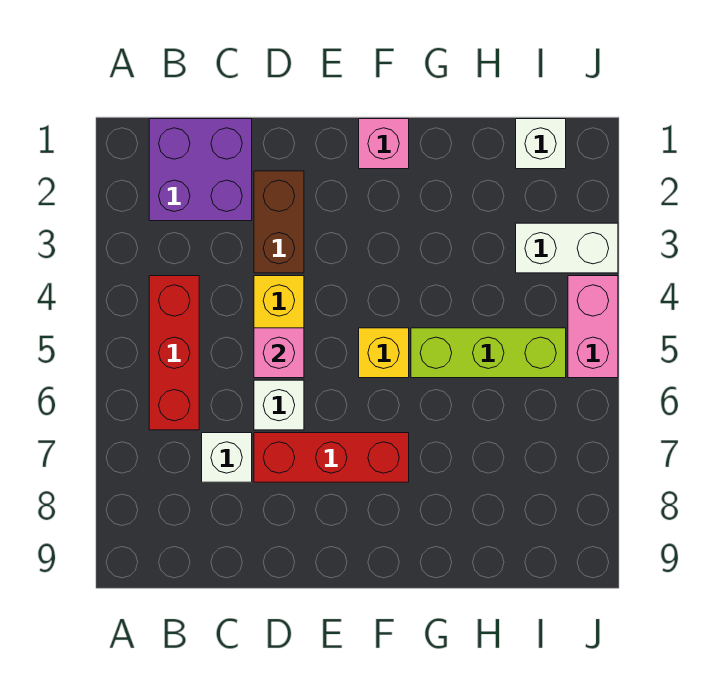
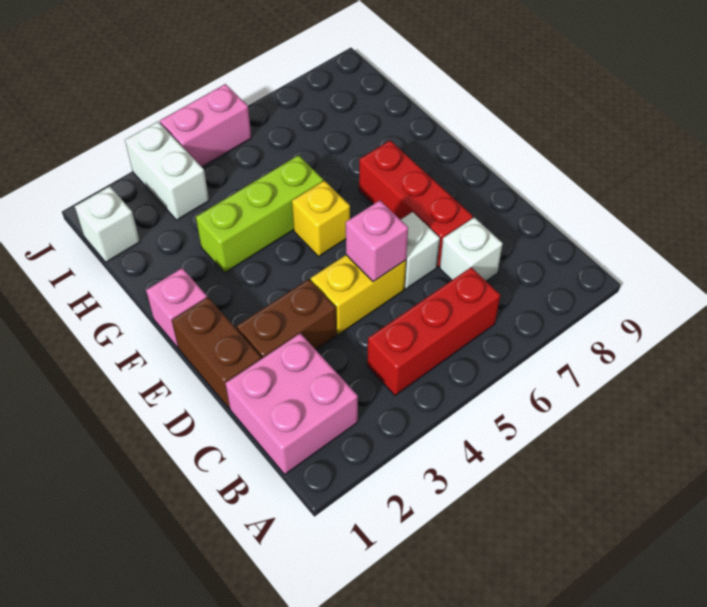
purple 2x2 brick [149,119,252,221] -> pink 2x2 brick [225,333,358,474]
none -> brown 1x2 brick [172,297,261,409]
lime 1x3 brick [411,328,566,378] -> lime 1x3 brick turned to [196,155,323,273]

